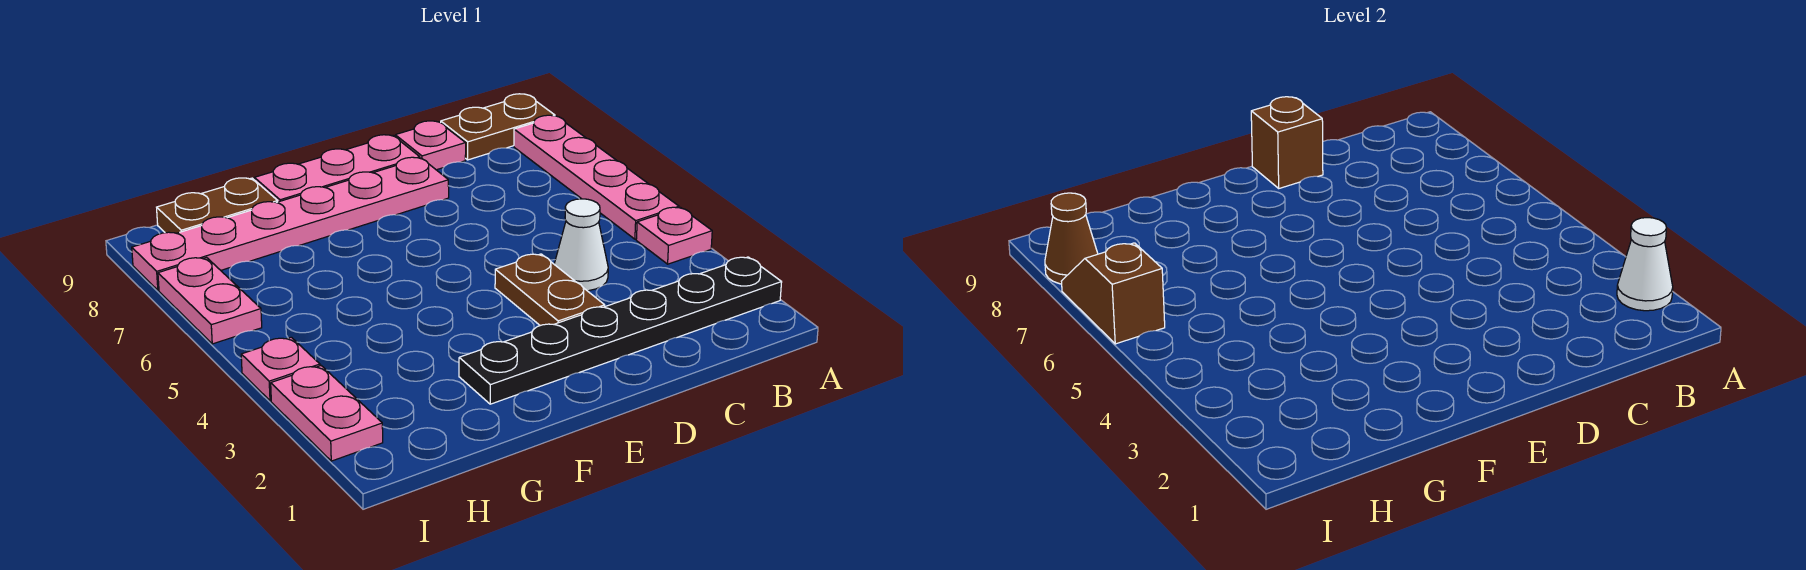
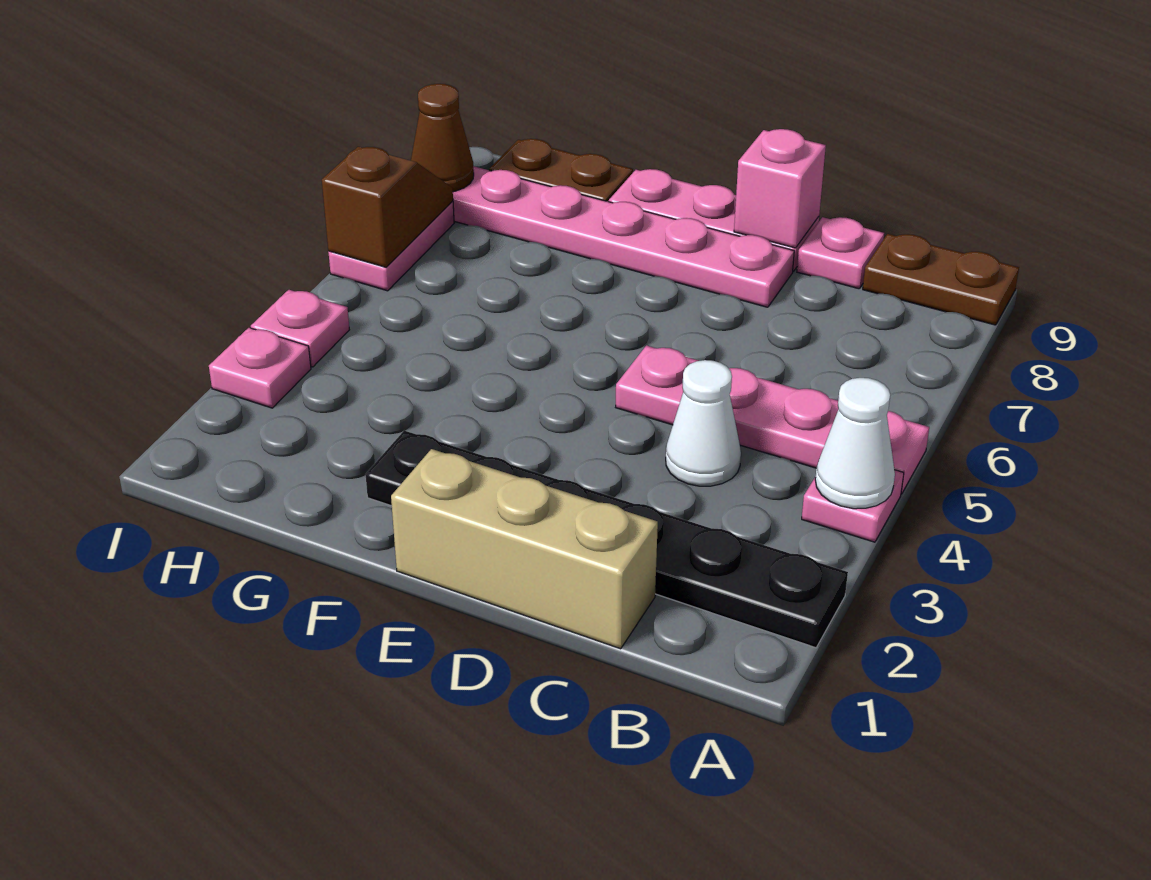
white 1x1 cone [1617,218,1673,311] -> white 1x1 cone moved to [815,378,895,509]
pink 1x4 plate [514,115,679,239] -> pink 1x4 plate turned to [616,345,929,494]
none -> tan 1x3 brick [391,449,658,649]
brown 1x2 plate [495,254,605,326] -> none
brown 1x1 brick [1251,97,1323,188] -> pink 1x1 brick [734,129,826,248]
pink 1x2 plate [271,366,383,461] -> pink 1x1 plate [209,328,311,408]

